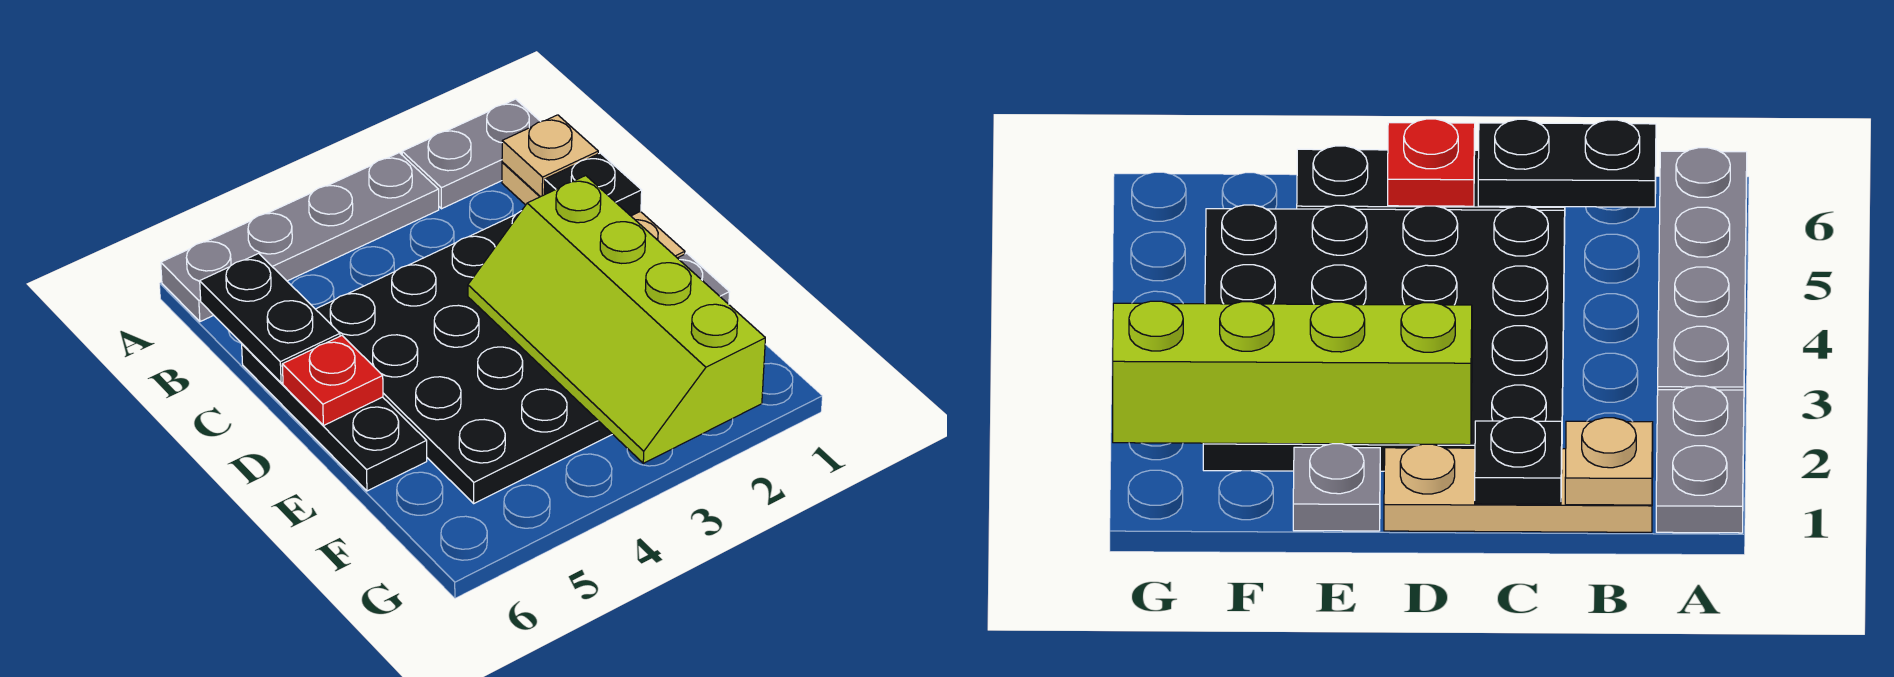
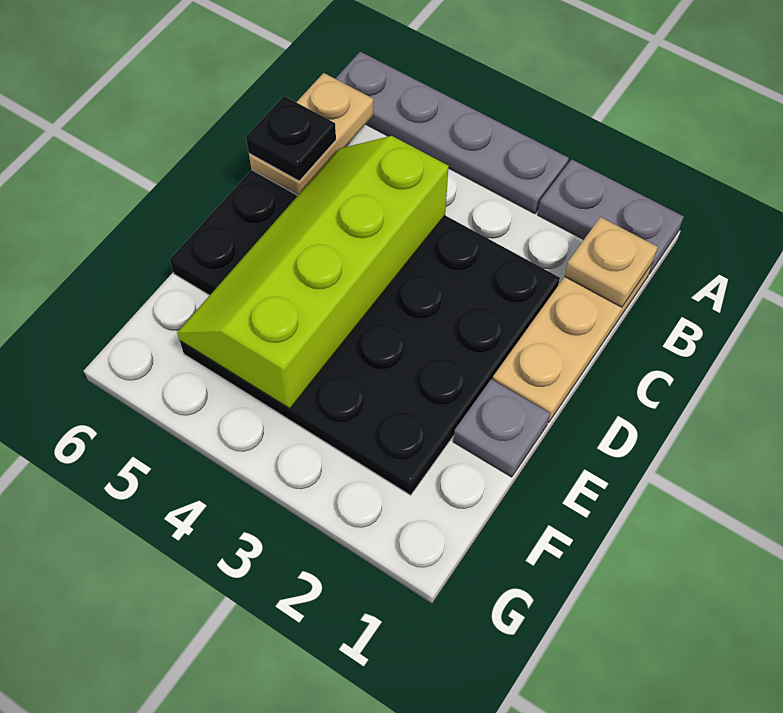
black 1x2 plate [200,253,340,383] -> tan 1x2 plate [249,73,374,195]
black 1x1 plate [544,153,642,216] -> black 1x1 plate moved to [246,96,336,181]
lime 2x4 slope [468,176,765,463] -> lime 2x4 slope moved to [177,136,449,409]
red 1x1 plate [282,336,383,426] -> none

